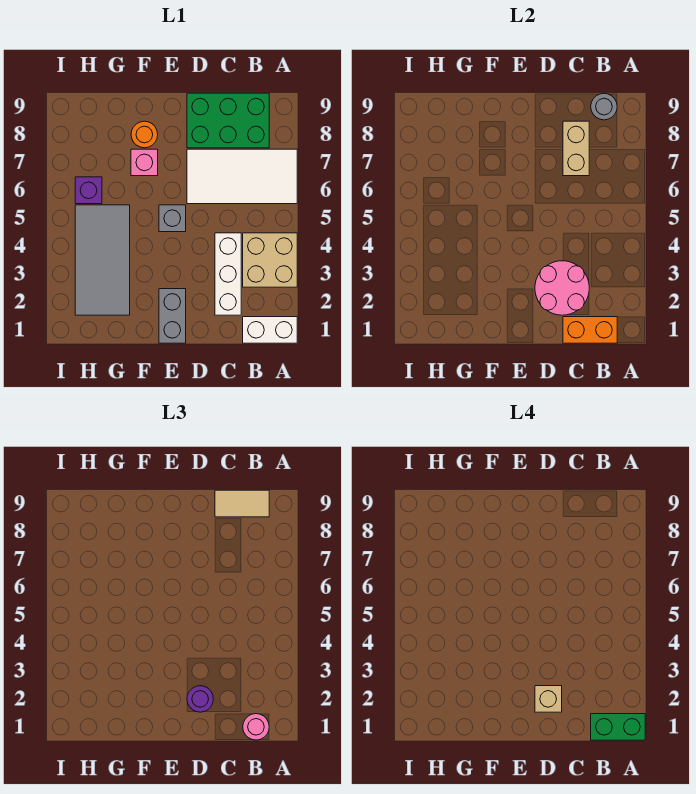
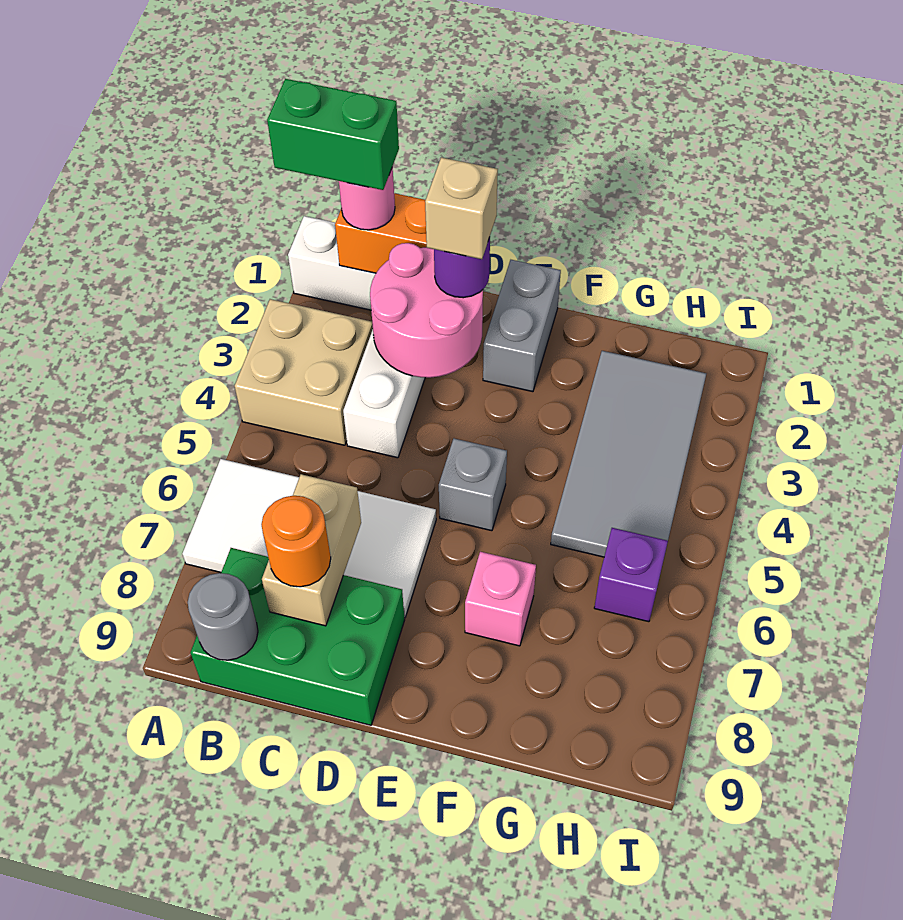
tan 1x2 tile [215,490,269,517] -> none
orange 1x1 round brick [131,121,158,148] -> orange 1x1 round brick moved to [261,496,331,587]

